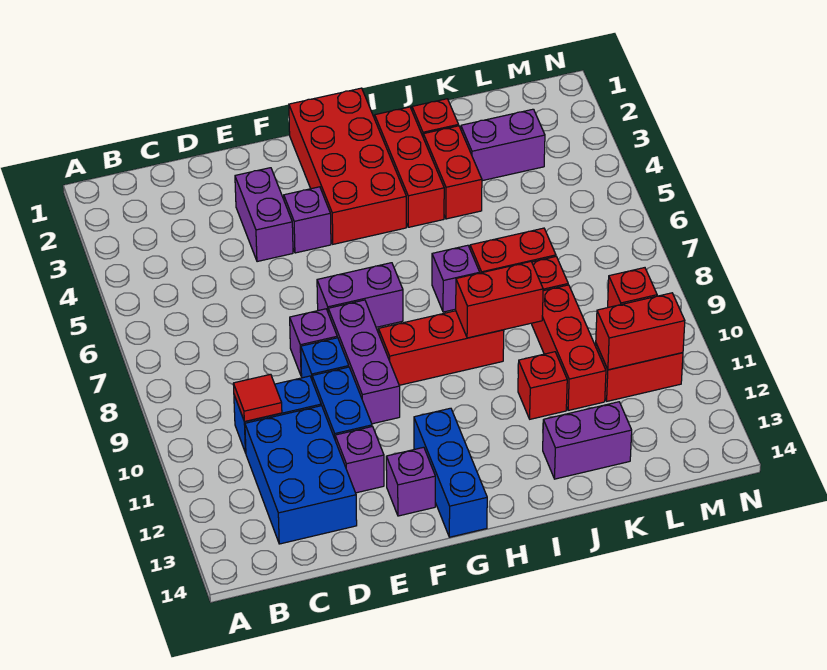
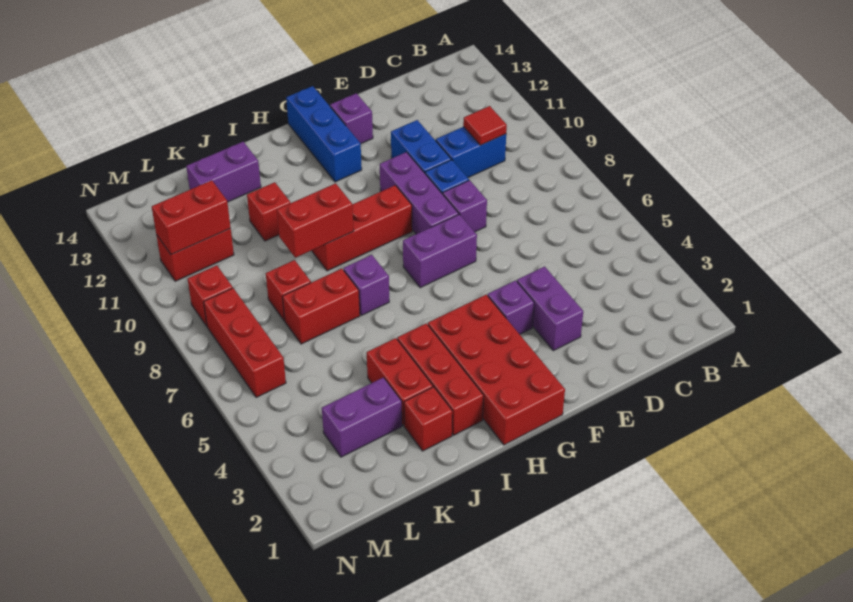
blue 2x3 brick [245,406,357,544] -> none
purple 1x1 brick [335,426,384,493] -> none
red 1x3 brick [532,285,606,410] -> red 1x3 brick moved to [204,288,286,397]

